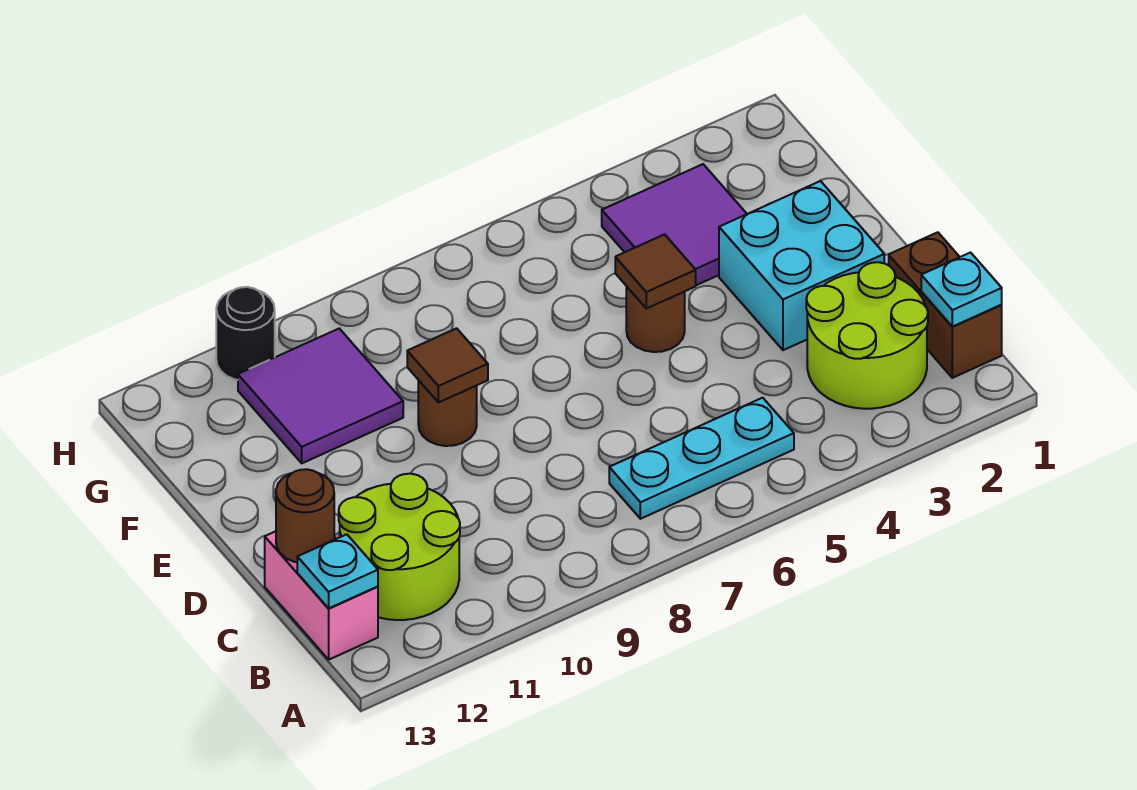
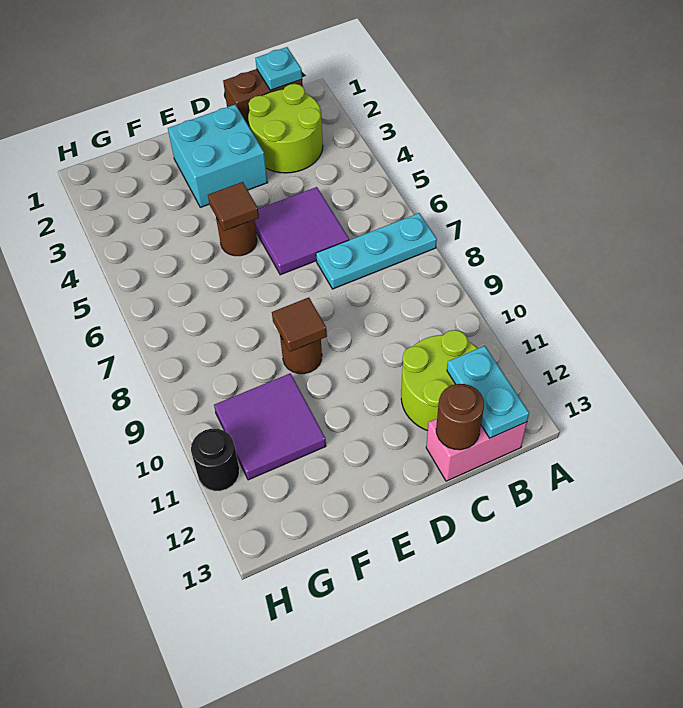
cyan 1x3 plate [609,398,794,519] -> cyan 1x3 plate turned to [316,213,437,289]
cyan 1x1 plate [297,534,378,608] -> cyan 1x2 plate [447,346,529,438]
purple 2x2 tile [602,164,747,285] -> purple 2x2 tile moved to [255,187,349,275]

